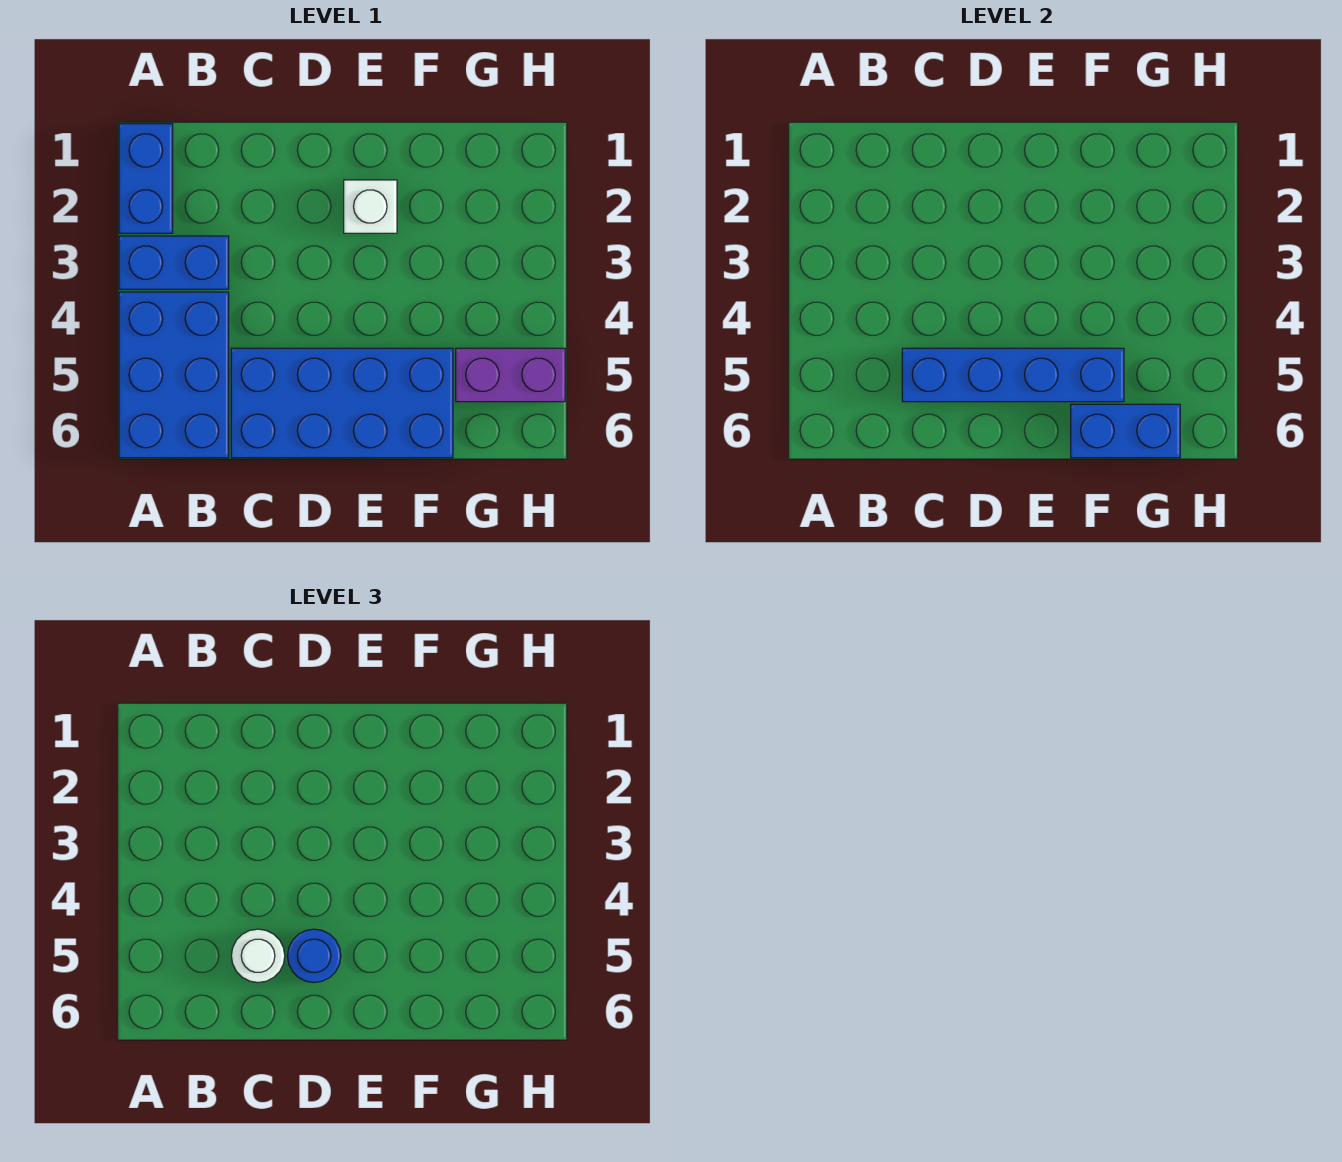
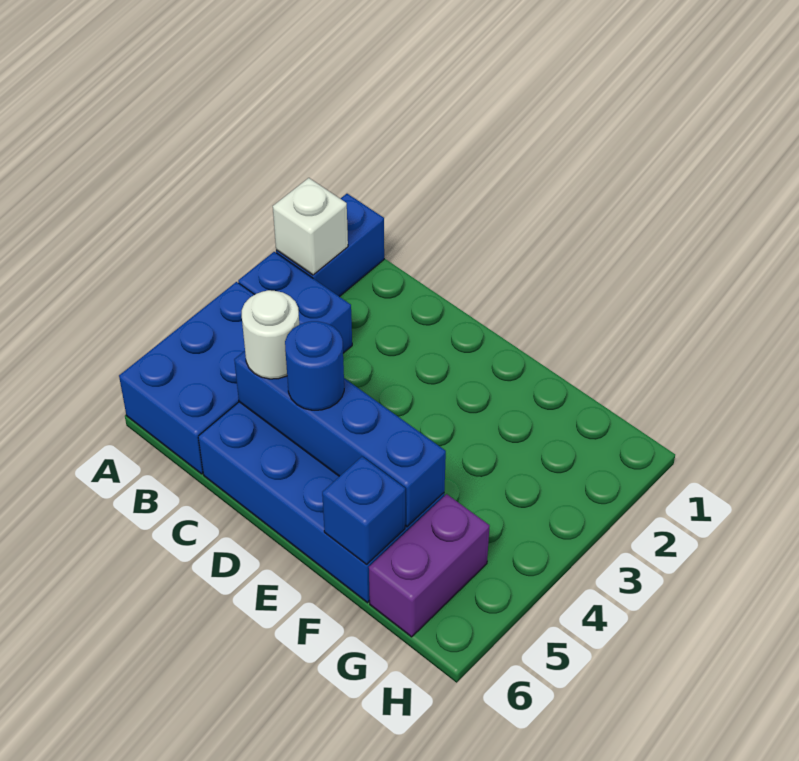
white 1x1 brick [344,180,397,233] -> white 1x1 brick moved to [273,178,348,275]
blue 1x2 brick [1071,404,1180,458] -> blue 1x1 brick [322,457,405,565]
purple 1x2 brick [456,348,565,402] -> purple 1x2 brick turned to [369,494,489,637]

